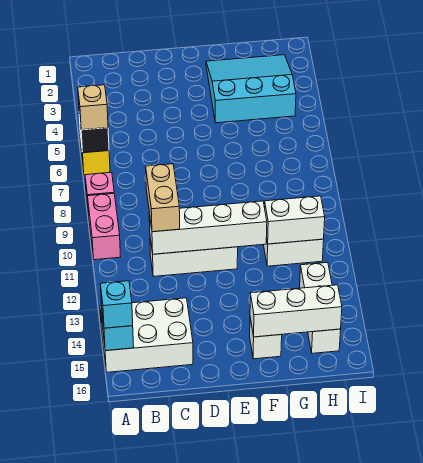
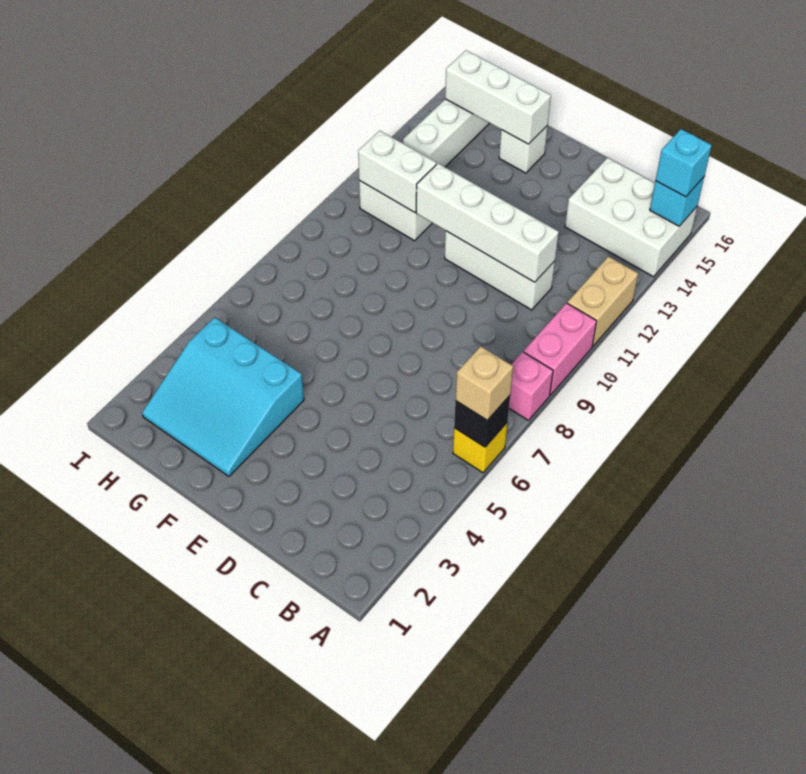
tan 1x2 brick [146,164,180,232] -> tan 1x2 brick moved to [567,257,638,346]

